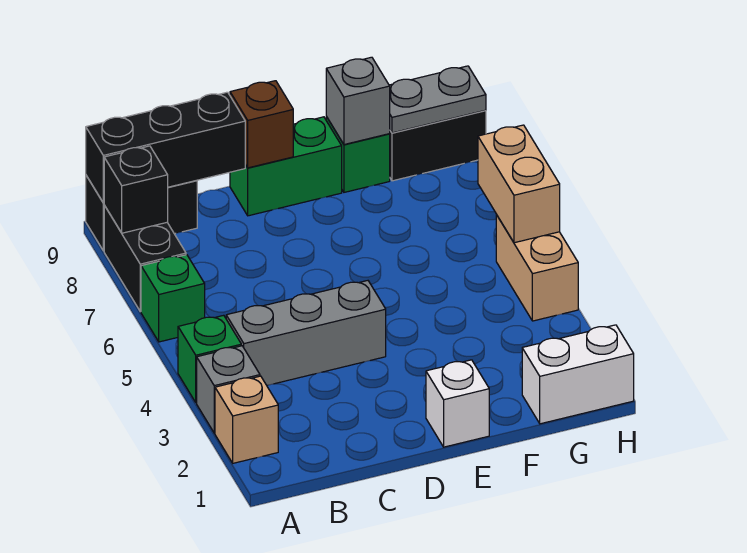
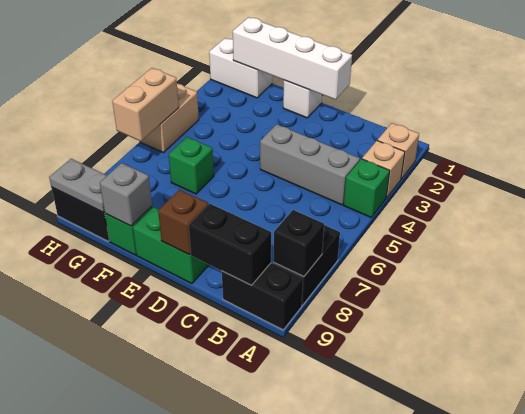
grey 1x1 brick [197,346,260,433] -> tan 1x1 brick [362,141,405,198]
green 1x1 brick [141,255,205,342] -> green 1x1 brick moved to [169,137,214,194]
black 1x3 brick [86,92,245,203] -> black 1x2 brick [189,204,271,285]
none -> white 1x4 brick [233,17,352,99]

